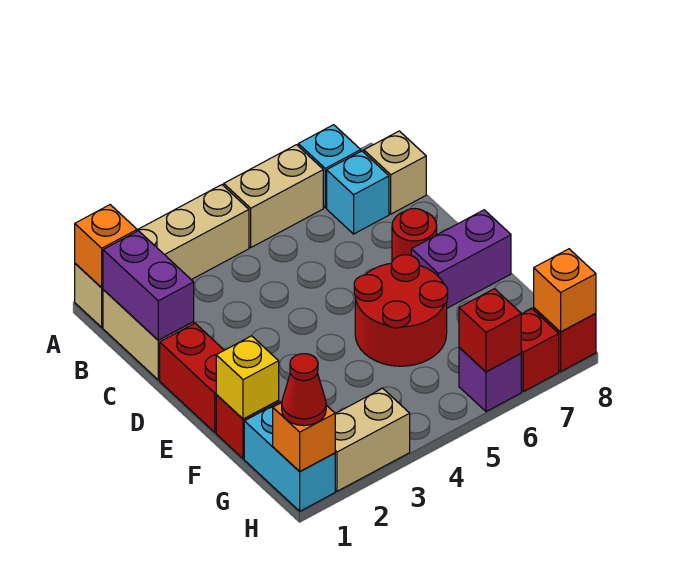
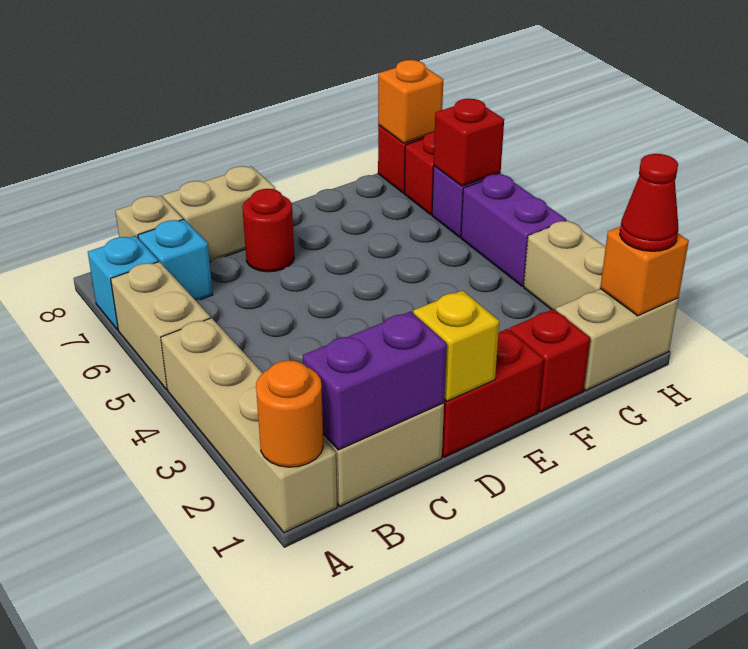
orange 1x1 brick [75,205,137,288] -> orange 1x1 round brick [256,360,323,467]
none -> tan 1x2 brick [163,166,275,262]
red 2x2 round brick [354,255,448,366] -> none
purple 1x2 brick [411,210,511,308] -> purple 1x2 brick moved to [461,174,566,286]
yellow 1x1 brick [216,336,279,419] -> yellow 1x1 brick moved to [413,290,499,401]
cyan 1x2 brick [244,402,335,511] -> tan 1x2 brick [556,289,678,391]

